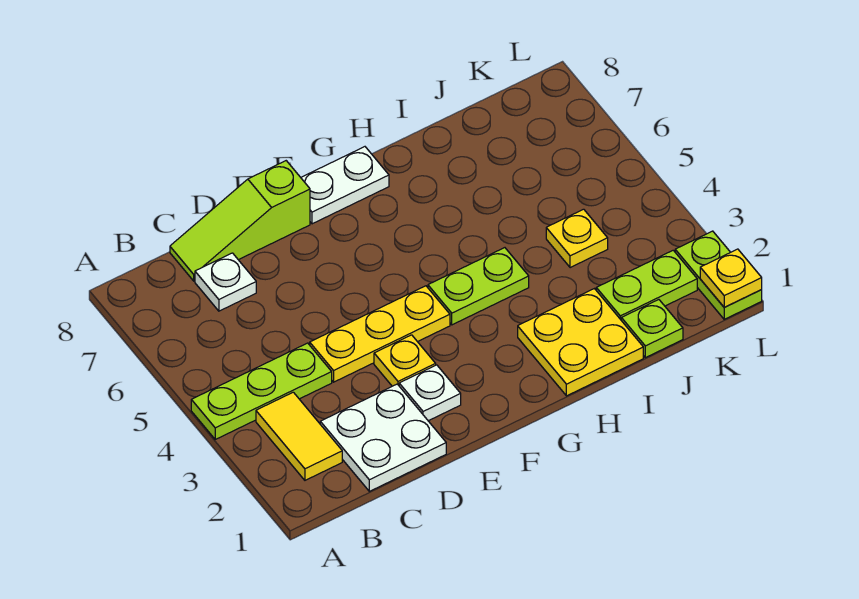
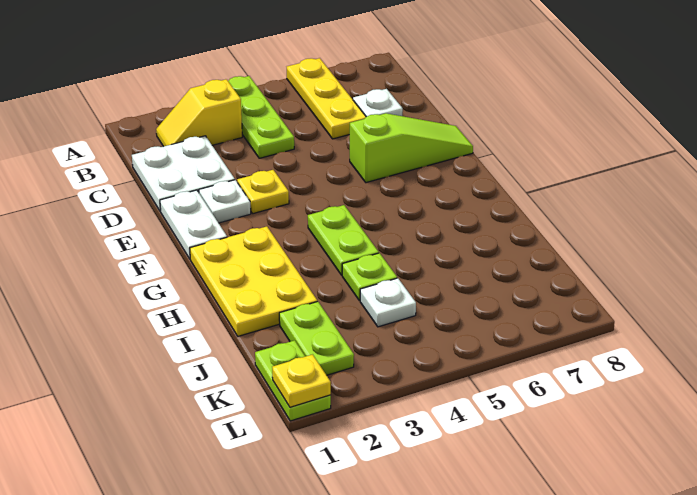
yellow 1x2 tile [256,392,342,480] -> yellow 1x2 slope [156,79,242,146]
lime 1x3 slope [170,161,310,281] -> lime 1x3 slope turned to [350,113,473,183]
yellow 1x3 plate [310,286,450,382] -> yellow 1x3 plate moved to [287,58,366,139]
white 1x2 plate [301,147,389,224] -> white 1x2 plate moved to [160,190,227,259]
yellow 2x2 plate [518,289,643,396] -> yellow 2x3 plate [190,226,317,336]
lime 1x1 plate [621,300,683,358] -> lime 1x1 plate moved to [342,253,397,301]
yellow 1x1 plate [546,209,608,268] -> white 1x1 plate [360,278,416,327]
lime 1x2 plate [675,231,762,319] -> lime 1x2 plate turned to [255,340,331,421]

